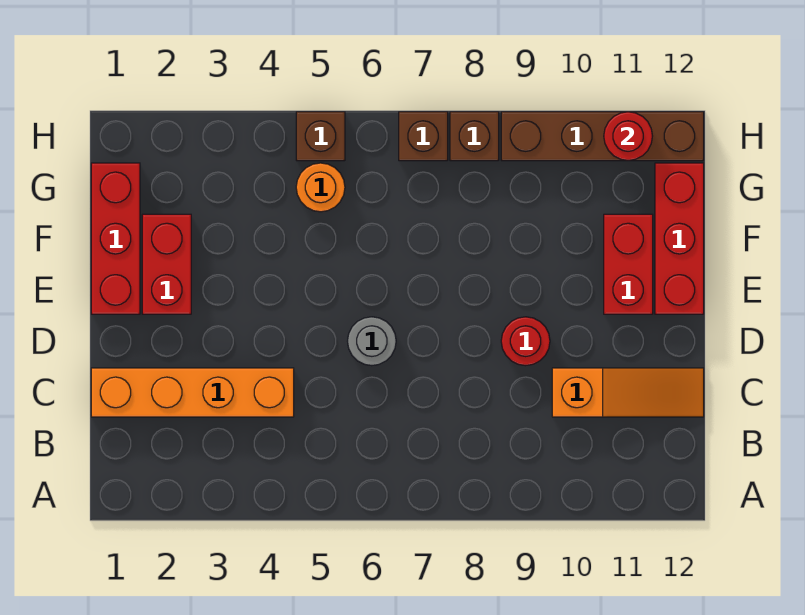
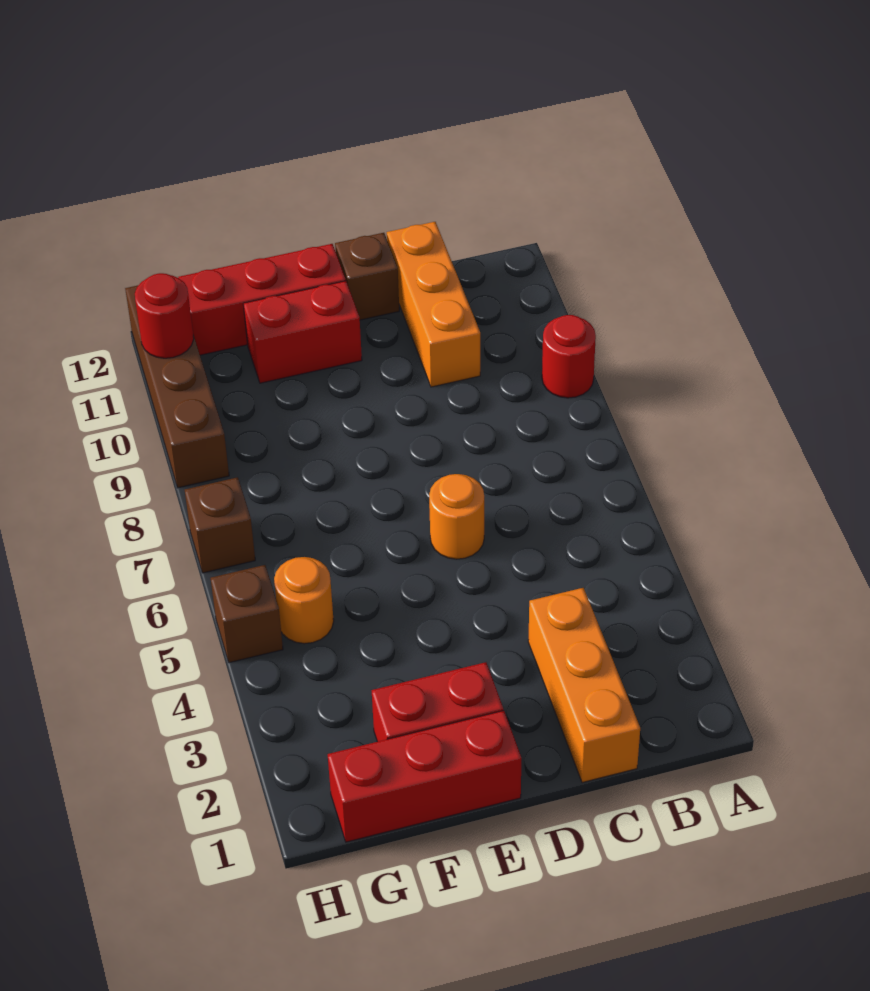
orange 1x4 brick [91,368,294,417] -> orange 1x3 brick [528,588,640,783]
orange 1x3 slope [552,368,704,417] -> orange 1x3 brick [387,222,480,387]
grey 1x1 round brick [348,317,396,366] -> orange 1x1 round brick [429,474,484,559]
red 1x1 round brick [501,317,550,366] -> red 1x1 round brick moved to [542,315,596,398]
brown 1x1 brick [450,112,499,161] -> brown 1x1 brick moved to [335,233,399,320]

